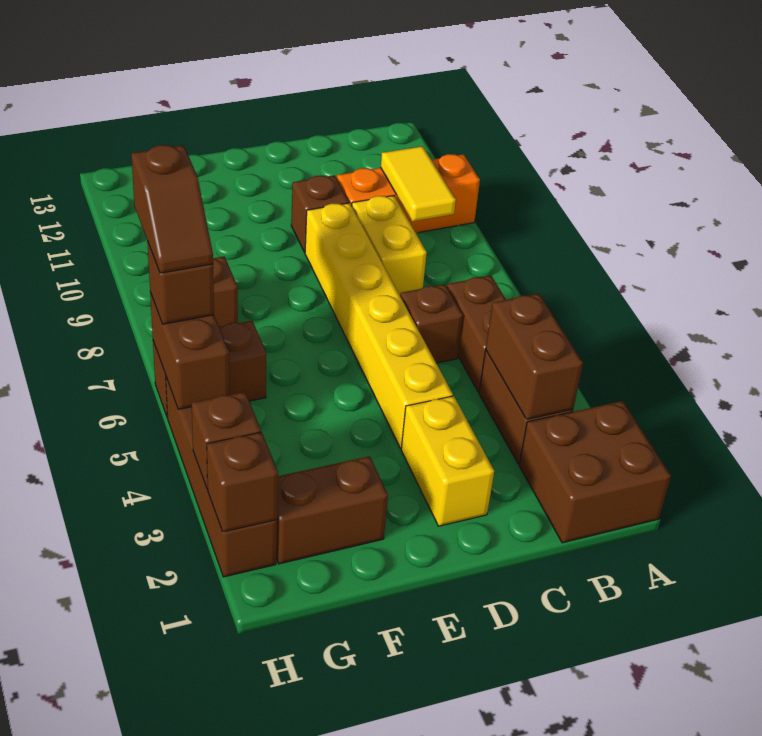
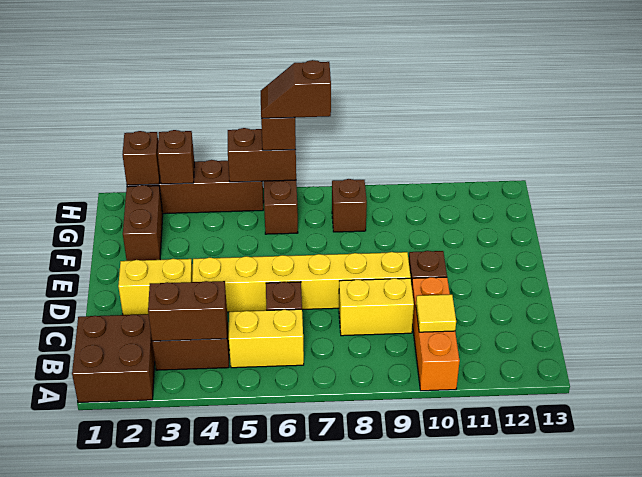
brown 1x2 brick [447,276,506,392] -> yellow 1x2 brick [229,309,304,368]
yellow 1x2 tile [381,146,456,222] -> yellow 1x1 tile [416,294,456,332]

